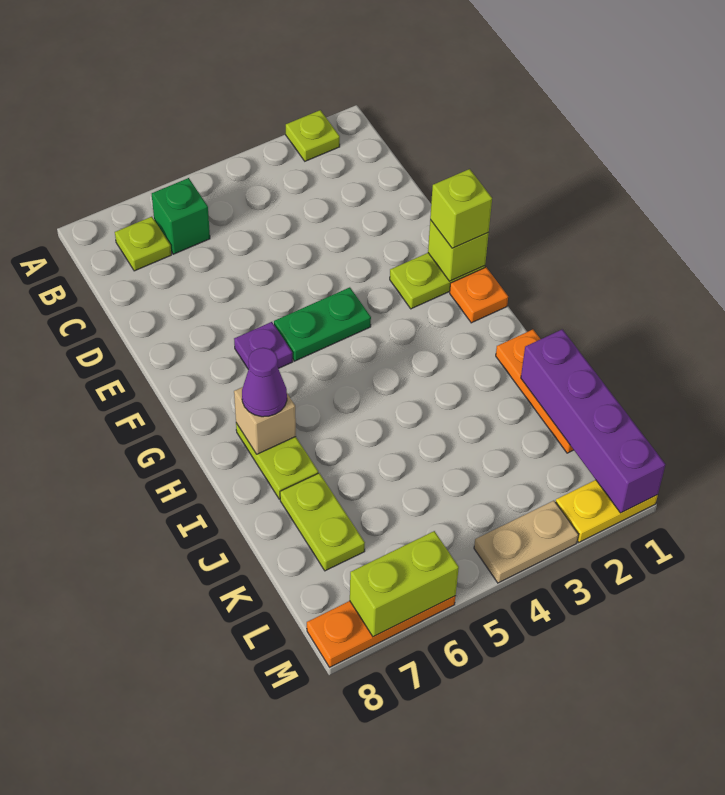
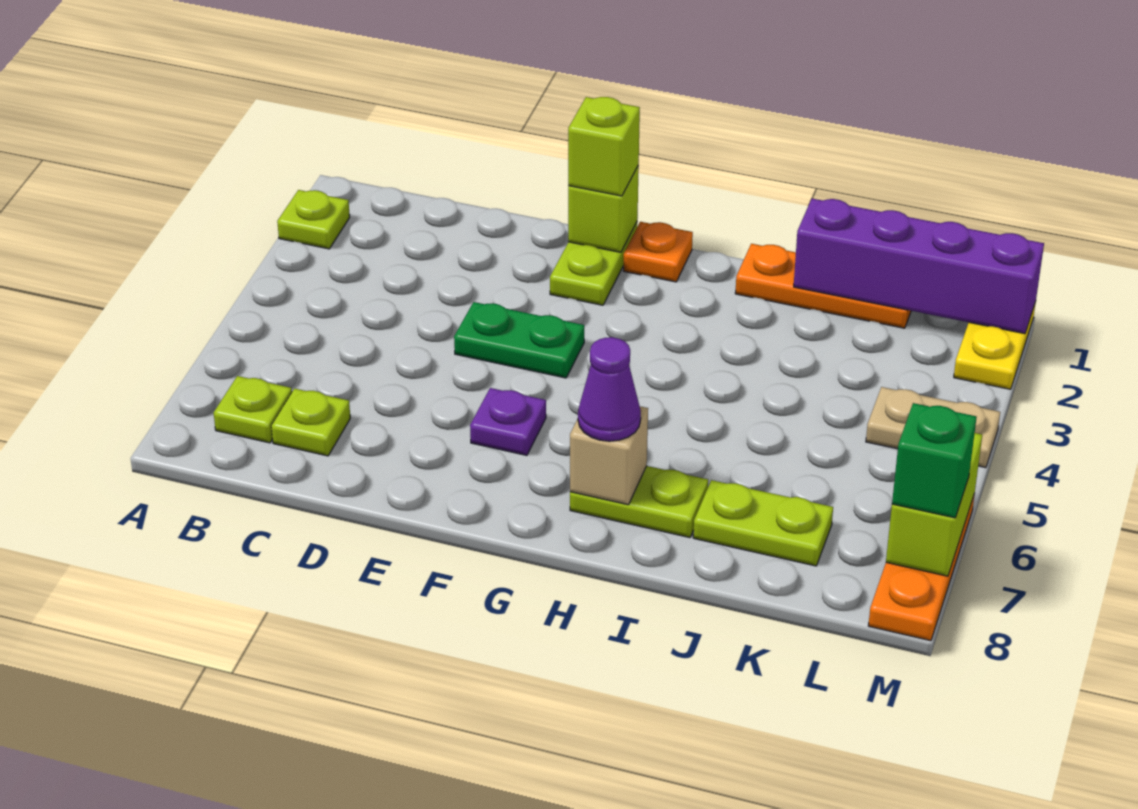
green 1x1 brick [152,178,210,254] -> green 1x1 brick moved to [892,403,977,518]
none -> lime 1x1 plate [271,389,350,456]
green 1x2 plate [274,287,371,361] -> green 1x2 plate turned to [454,302,584,378]
tan 1x2 plate [474,501,578,583] -> tan 1x2 plate turned to [866,387,1000,468]

